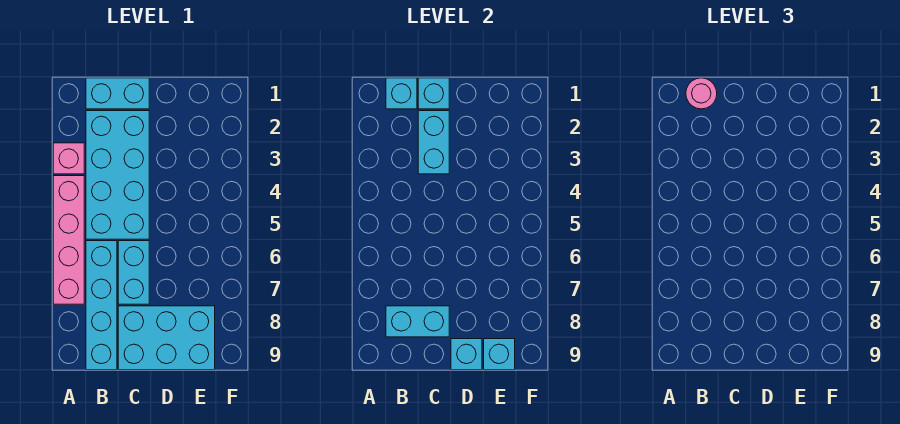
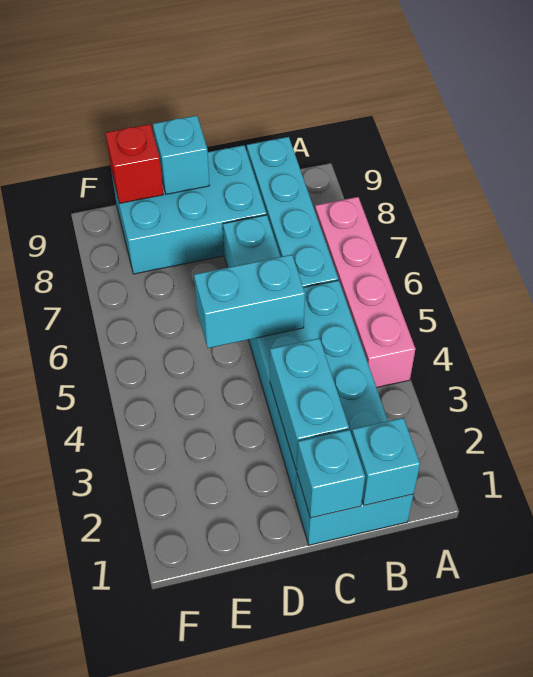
pink 1x1 brick [53,143,84,174] -> none
pink 1x1 round brick [686,78,717,109] -> none
cyan 1x2 brick [386,306,449,337] -> cyan 1x2 brick moved to [194,255,305,348]
cyan 1x1 brick [484,339,515,370] -> red 1x1 brick [106,124,164,204]

